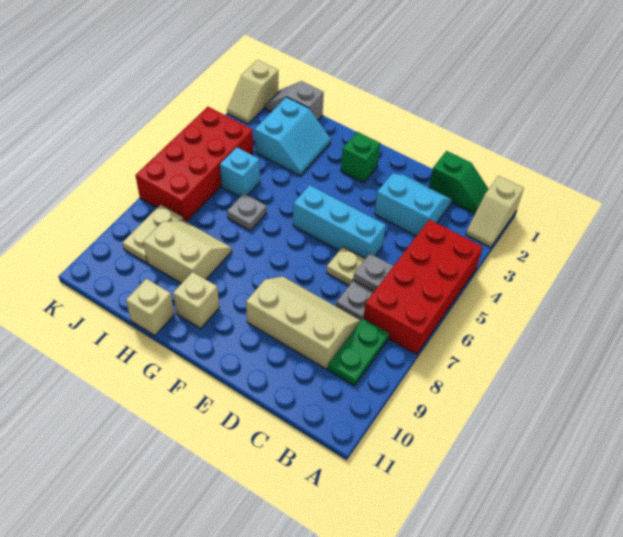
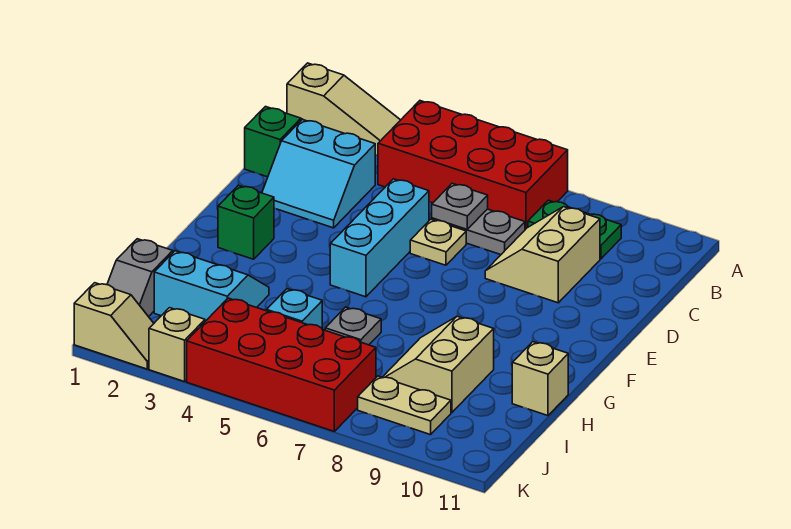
tan 1x2 slope [466,176,524,248] -> tan 1x3 slope [287,63,400,156]
cyan 2x2 slope [374,174,453,236] -> cyan 2x2 slope turned to [262,119,375,228]
tan 2x3 slope [246,277,361,369] -> tan 2x2 slope [485,207,600,303]
tan 1x1 brick [173,272,219,328] -> tan 1x1 brick moved to [149,308,205,382]

